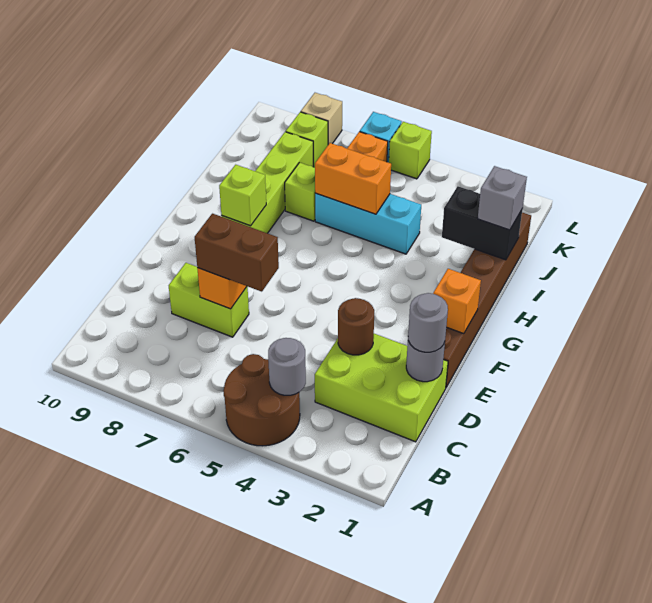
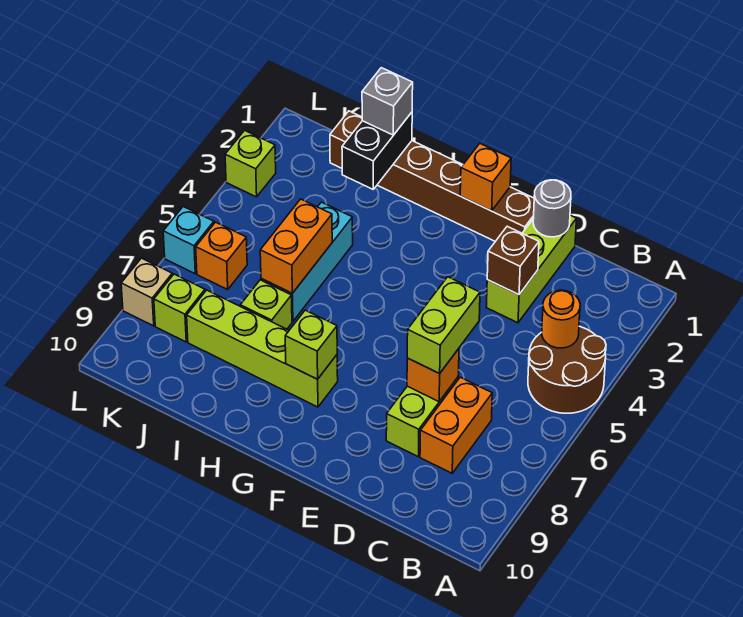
grey 1x1 round brick [268,338,306,395] -> orange 1x1 round brick [542,290,580,348]
lime 2x3 brick [315,334,448,442] -> lime 1x3 brick [486,215,576,323]
none -> orange 1x2 brick [420,377,492,473]
grey 1x1 round brick [408,293,448,352] -> none
brown 1x1 round brick [338,298,374,355] -> brown 1x1 brick [487,226,539,295]
brown 1x2 brick [195,214,279,292] -> lime 1x2 brick [407,277,480,374]
lime 1x1 brick [389,122,432,179] -> lime 1x1 brick moved to [225,130,276,197]

